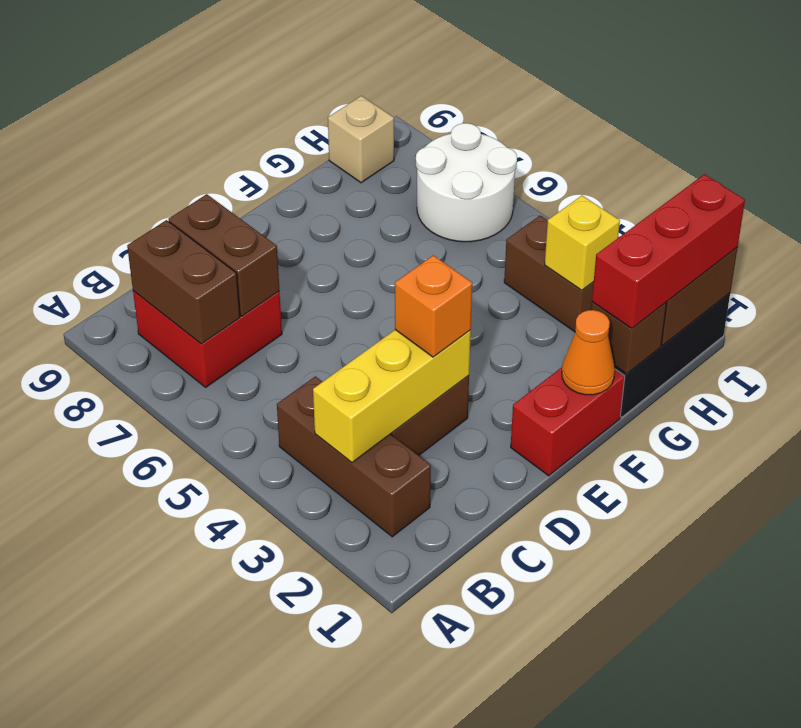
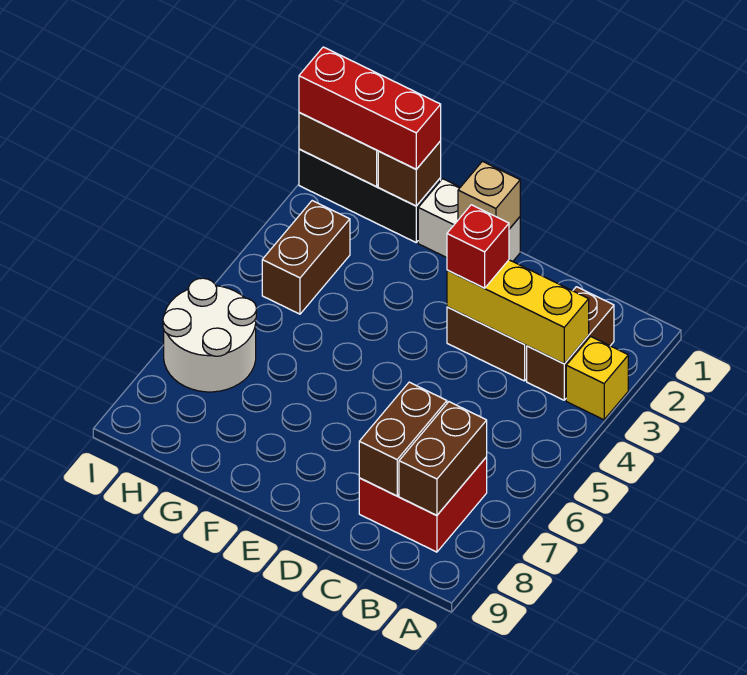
brown 1x3 brick [277,376,431,537] -> brown 1x2 brick [527,287,614,400]
orange 1x1 brick [395,255,472,357] -> red 1x1 brick [447,205,509,288]
red 1x2 brick [511,367,625,476] -> white 1x2 brick [418,179,520,262]
orange 1x1 cone [562,310,615,395] -> none
yellow 1x1 brick [545,196,620,290] -> yellow 1x1 brick moved to [566,336,628,420]
tan 1x1 brick [328,96,394,183] -> tan 1x1 brick moved to [458,161,520,229]

